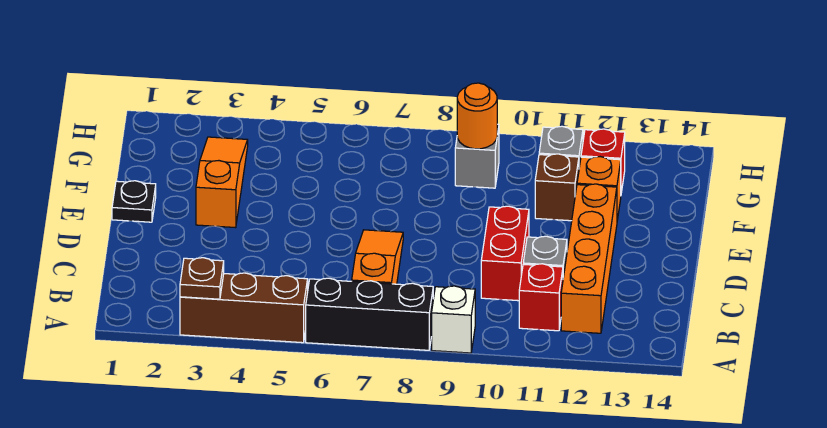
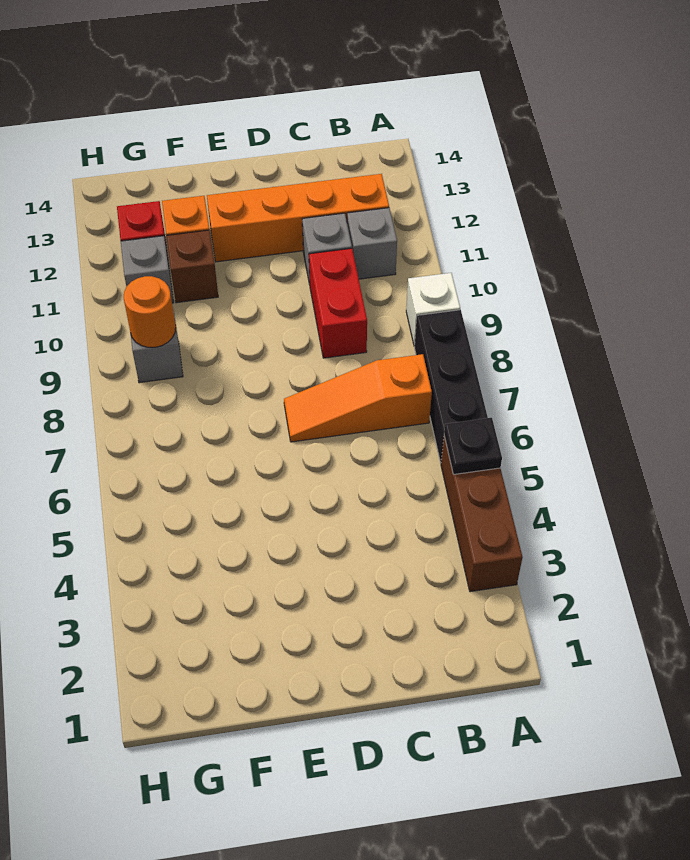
brown 1x1 plate [180,258,224,299] -> none
red 1x1 brick [519,264,563,331] -> grey 1x1 brick [347,208,397,279]
red 1x2 brick [481,206,529,301] -> red 1x2 brick turned to [309,248,367,358]
black 1x1 plate [112,181,156,222] -> black 1x1 plate moved to [444,418,502,475]
orange 1x3 slope [196,137,248,228] -> none

